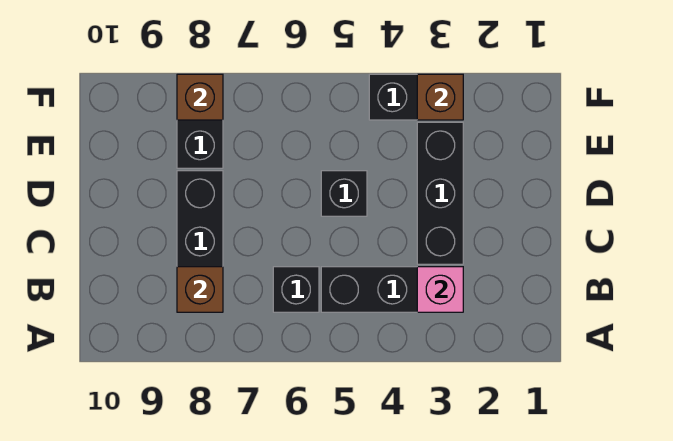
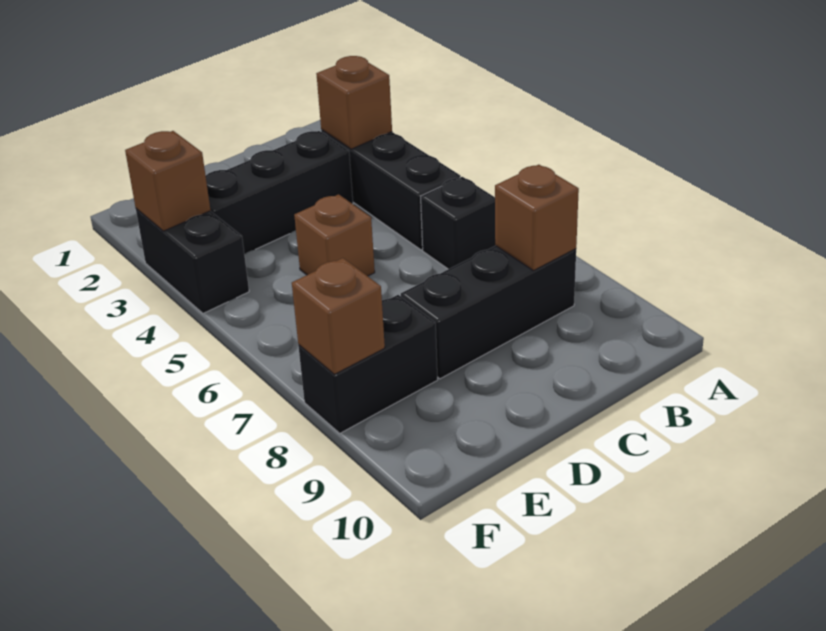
pink 1x1 brick [417,267,463,312] -> brown 1x1 brick [316,56,392,149]
black 1x1 brick [321,171,367,216] -> brown 1x1 brick [294,194,375,276]

